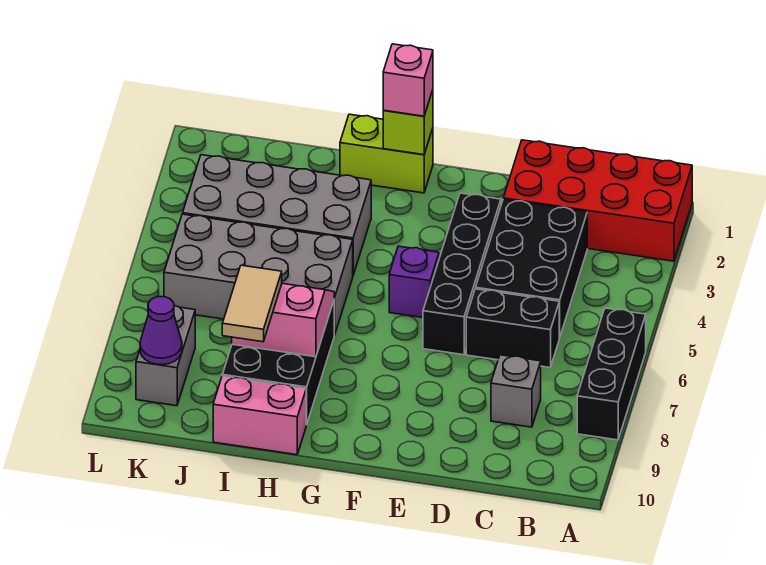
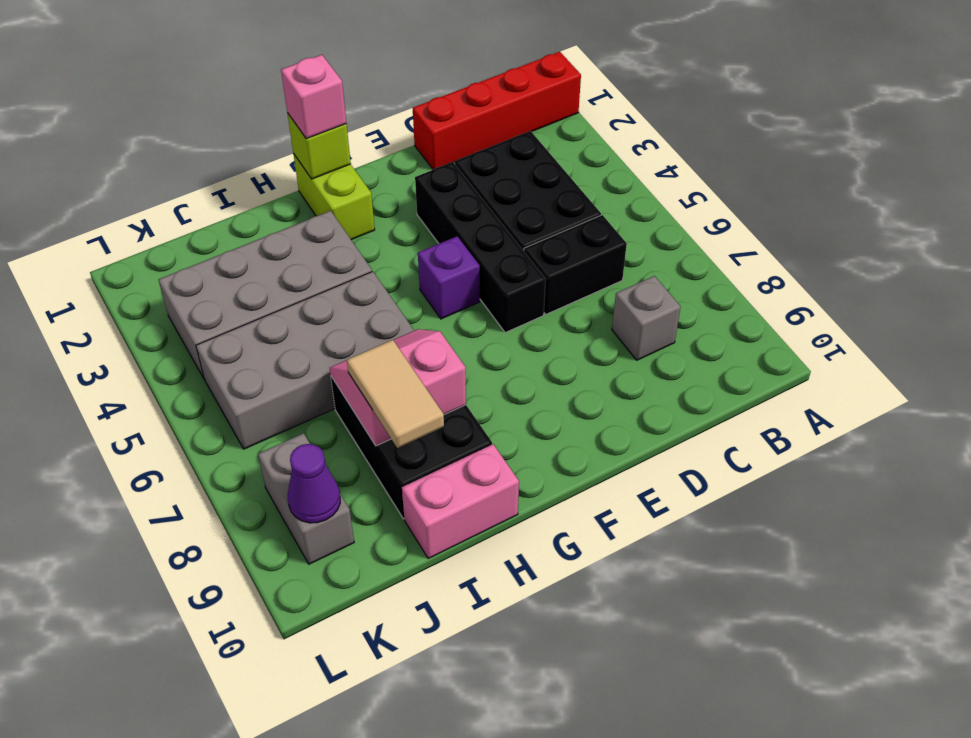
red 2x4 brick [503,140,692,261] -> red 1x4 brick [413,52,581,170]
black 1x3 brick [577,308,646,440] -> none
lime 1x2 brick [340,114,433,193] -> lime 1x2 brick turned to [293,154,375,240]

